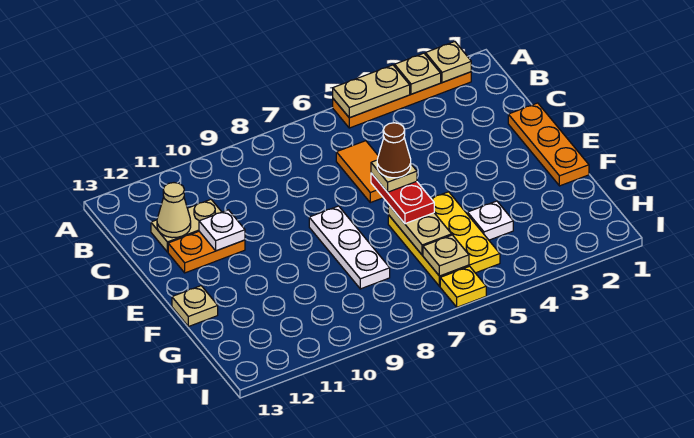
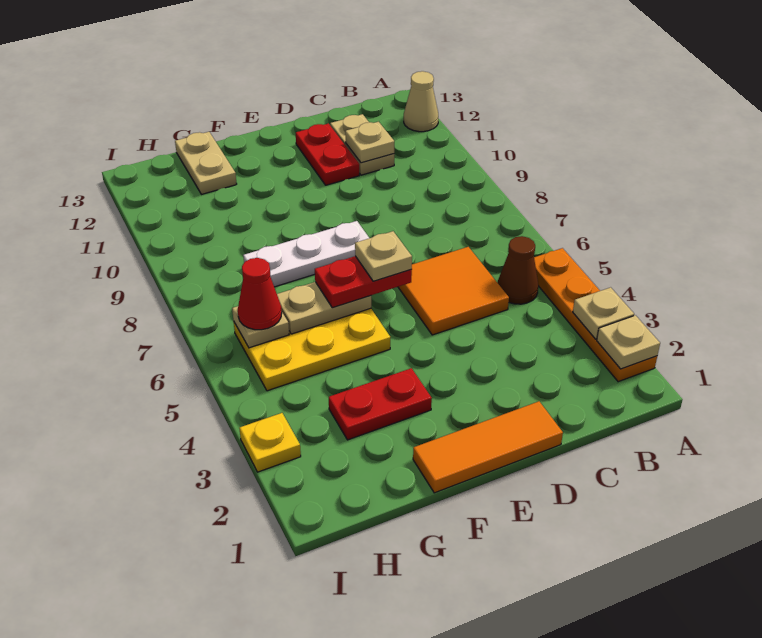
tan 1x2 plate [333,65,410,118] -> tan 1x2 plate moved to [175,132,237,194]
orange 1x2 tile [336,141,383,203] -> orange 2x2 tile [398,247,509,335]
tan 1x1 cone [157,183,191,238] -> tan 1x1 cone moved to [404,71,438,132]
orange 1x3 plate [508,103,589,186] -> orange 1x3 tile [413,401,563,493]
orange 1x2 plate [168,231,245,273] -> red 1x2 plate [296,123,359,185]
white 1x1 plate [199,210,245,251] -> none
brown 1x1 cone [377,123,411,178] -> brown 1x1 cone moved to [498,236,538,304]
none -> red 1x2 plate [329,368,432,440]
tan 1x1 plate [172,286,218,327] -> tan 1x1 plate moved to [345,122,394,163]
white 1x1 plate [468,201,513,240] -> none
none -> red 1x1 cone [238,258,282,330]
yellow 1x1 plate [440,266,486,307] -> yellow 1x1 plate moved to [239,413,301,472]

